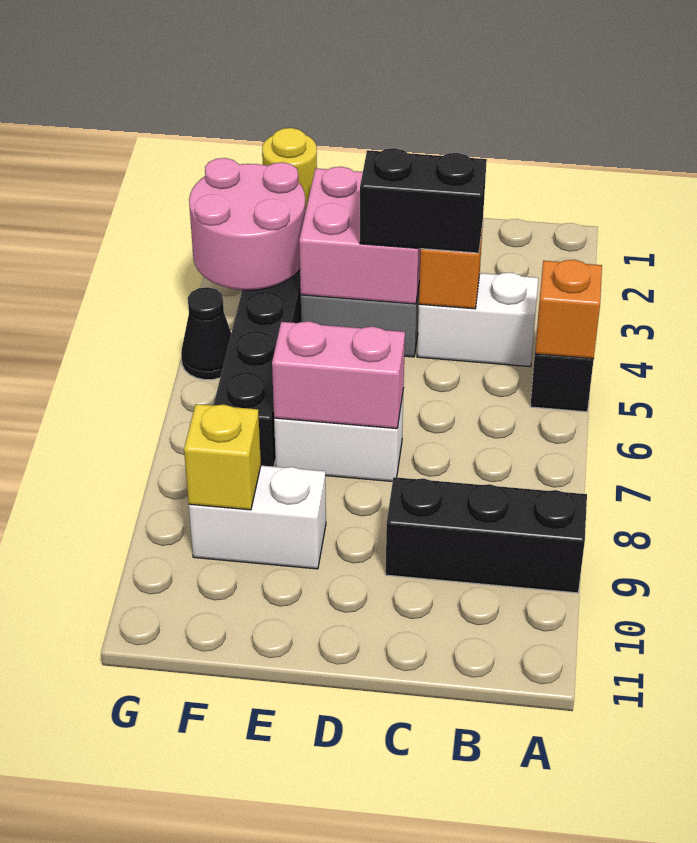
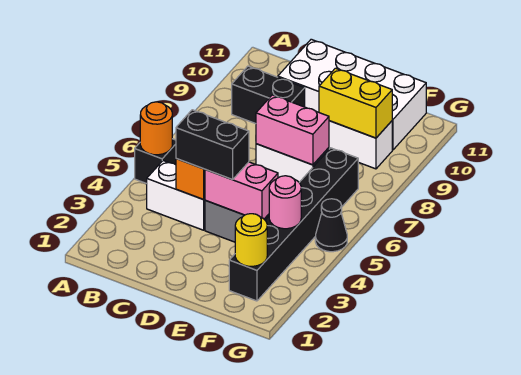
orange 1x1 brick [535,260,602,359] -> orange 1x1 round brick [140,102,172,155]
black 1x3 brick [386,477,587,593] -> black 1x2 brick [232,66,305,124]
none -> white 2x4 brick [278,39,426,150]
pink 2x2 brick [299,167,421,304] -> pink 1x2 brick [205,162,278,219]
pink 2x2 round brick [189,158,305,290] -> pink 1x1 round brick [269,176,301,229]
yellow 1x1 brick [184,404,261,510] -> yellow 1x2 brick [319,68,392,138]

